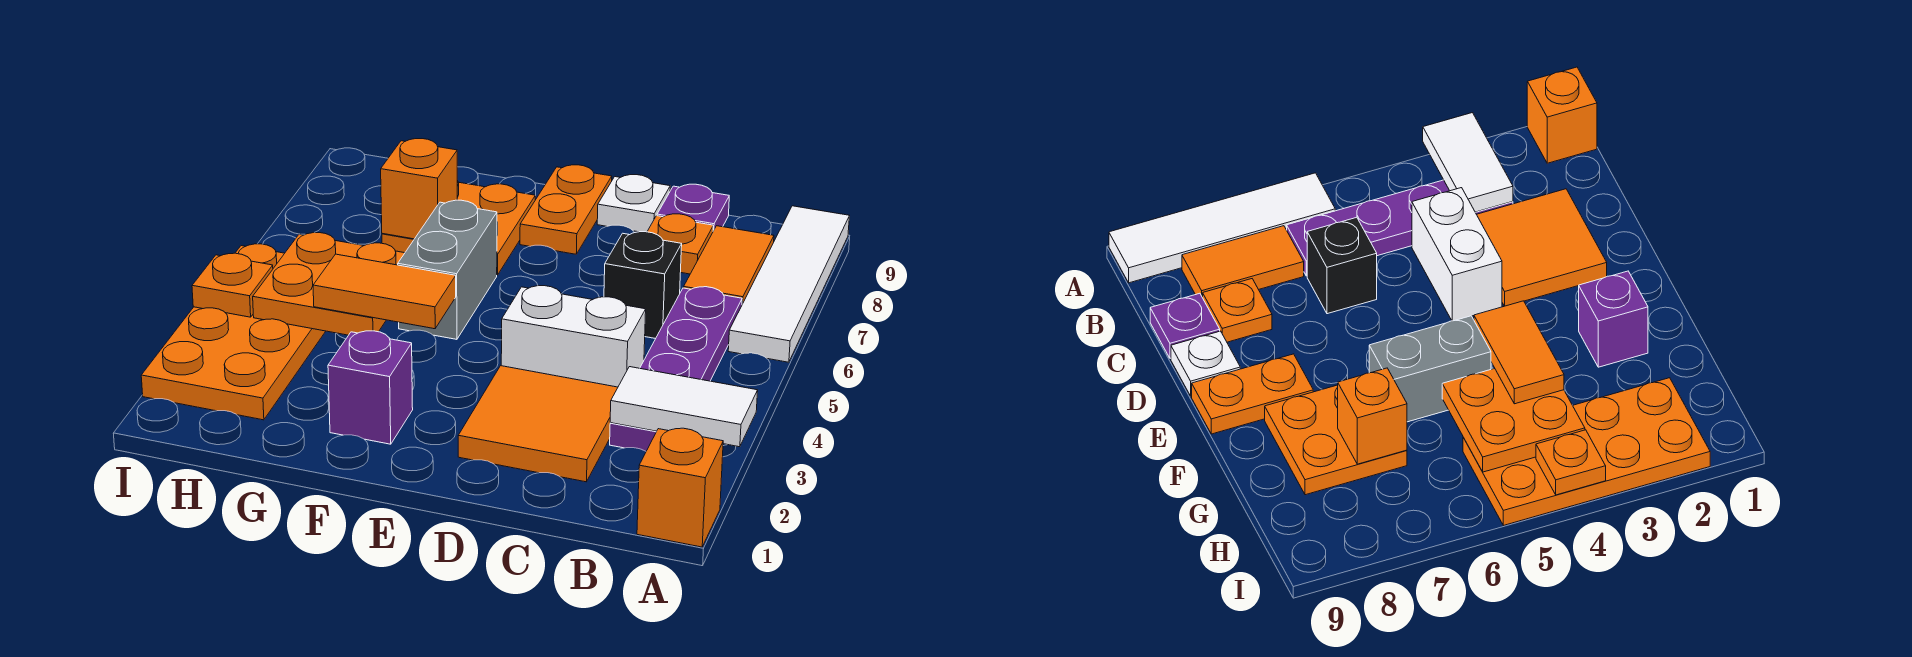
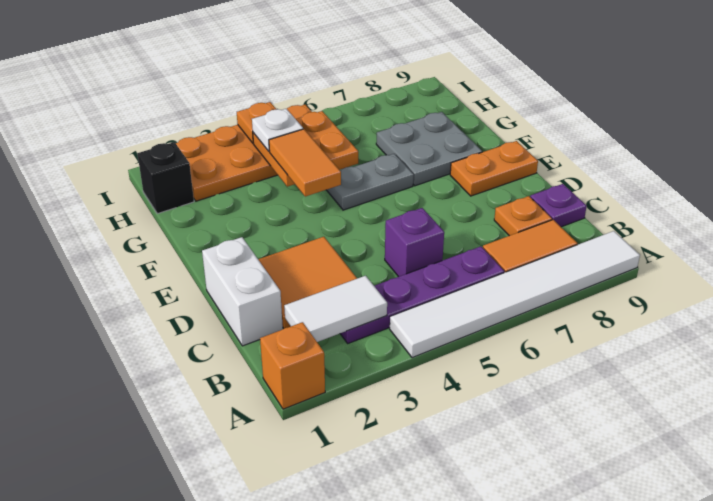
white 1x2 tile [610,367,758,447] -> white 1x2 tile turned to [284,276,387,342]
white 1x4 tile [728,206,849,362] -> white 1x6 tile [390,231,640,358]
white 1x2 brick [501,286,646,387] -> white 1x2 brick moved to [202,237,283,346]
black 1x1 brick [604,232,682,339] -> black 1x1 brick moved to [137,142,194,214]
white 1x1 plate [597,175,670,232] -> white 1x1 plate moved to [252,109,303,151]
purple 1x1 brick [328,331,413,444] -> purple 1x1 brick moved to [385,208,444,277]
grey 1x2 brick [398,200,497,339] -> grey 1x2 plate [327,154,414,210]
orange 2x2 plate [382,181,535,275] -> grey 2x2 plate [376,112,482,186]
orange 1x1 brick [381,139,457,239] -> none

